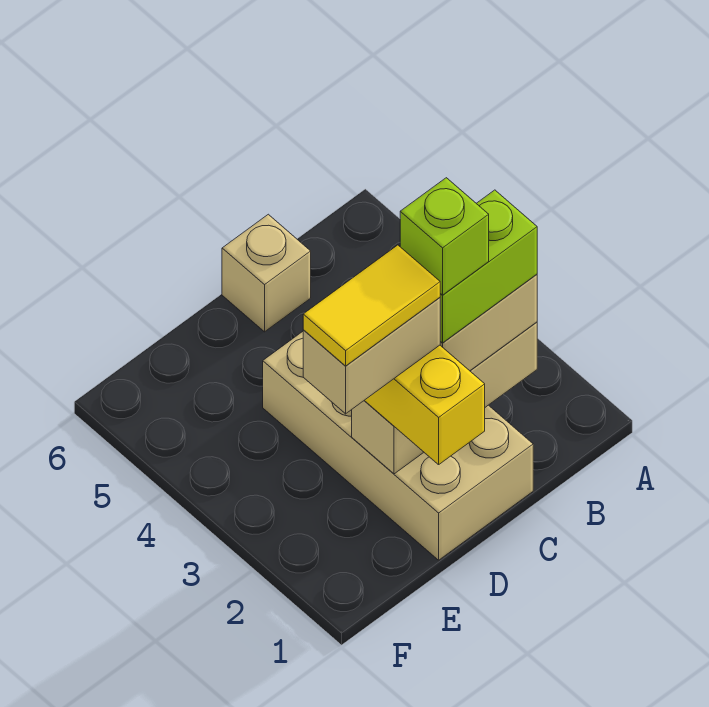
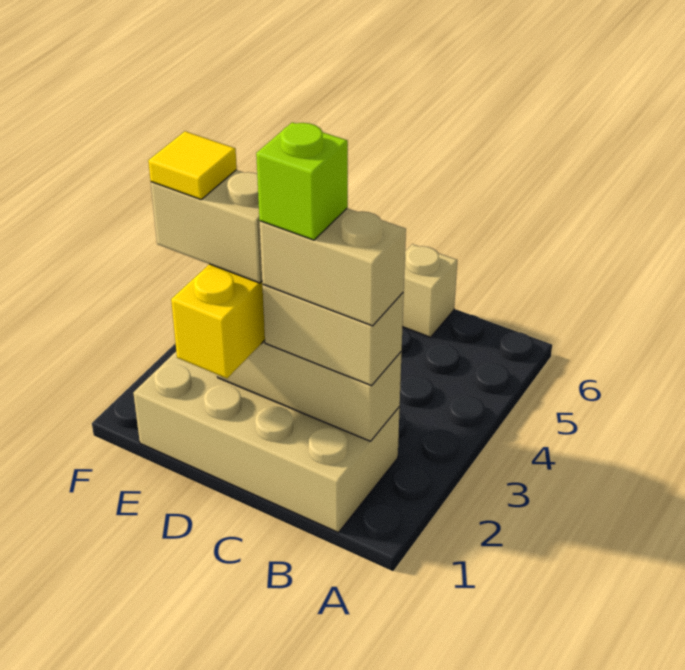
lime 1x2 brick [440,190,537,343] -> tan 1x2 brick [260,208,406,326]
tan 2x4 brick [263,332,533,560] -> tan 2x4 brick turned to [133,352,400,532]
yellow 1x2 tile [303,245,440,366] -> yellow 1x1 tile [148,131,237,199]

